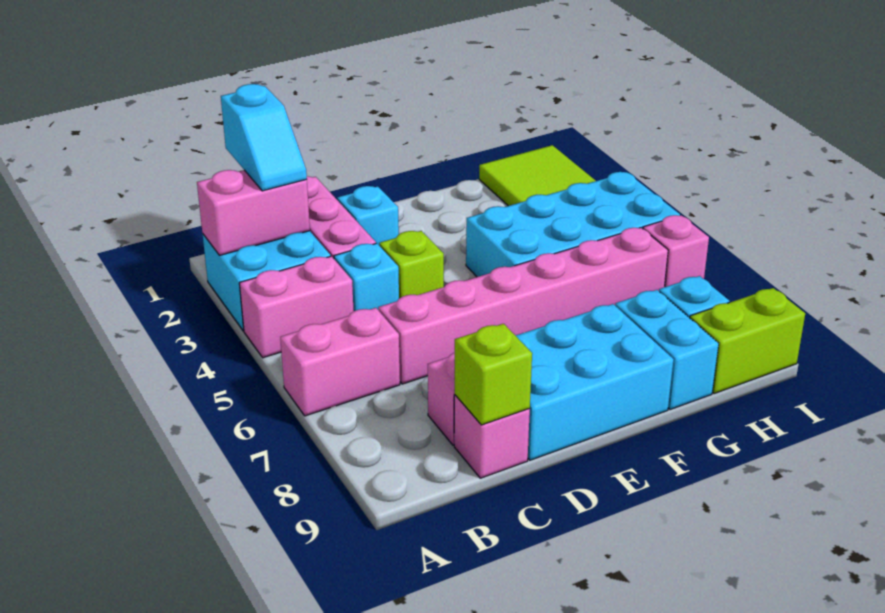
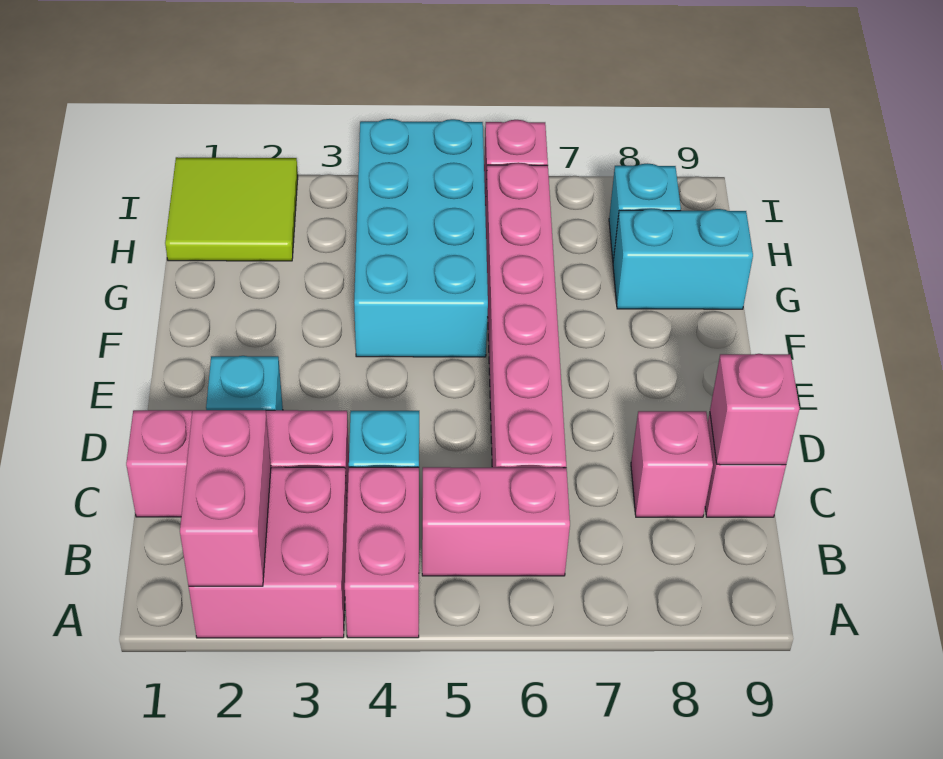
cyan 2x2 brick [203,231,331,331] -> pink 2x2 brick [189,467,347,638]
pink 1x2 brick [280,308,400,416] -> pink 1x2 brick turned to [422,467,570,576]
cyan 1x2 slope [221,84,307,191] -> none
lime 1x1 brick [455,324,532,425] -> pink 1x1 brick [710,354,800,465]
lime 1x1 brick [379,231,444,298] -> none
cyan 2x3 brick [516,304,674,460] -> none
lime 1x2 brick [690,288,805,394] -> none

